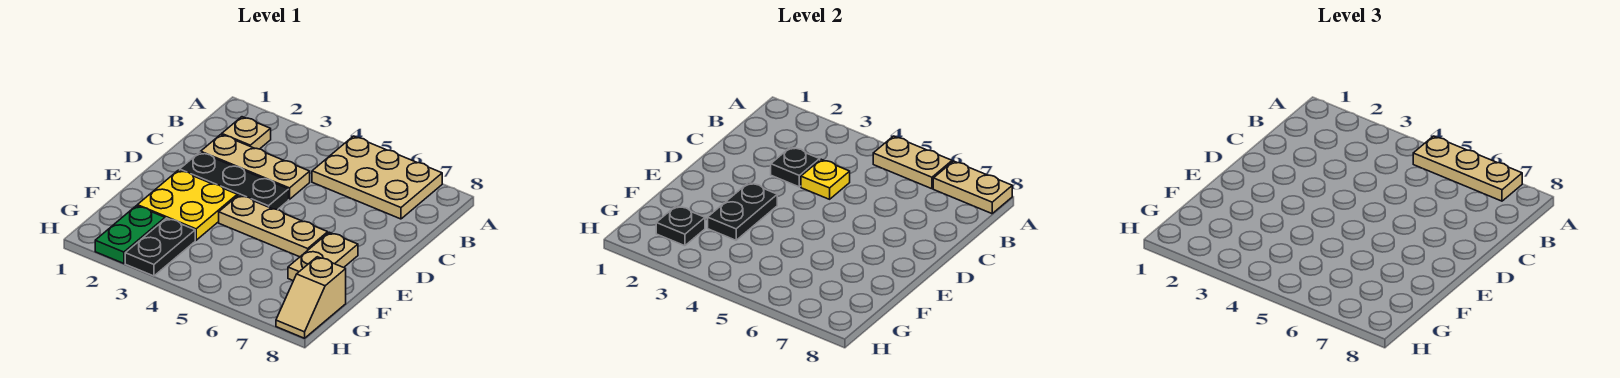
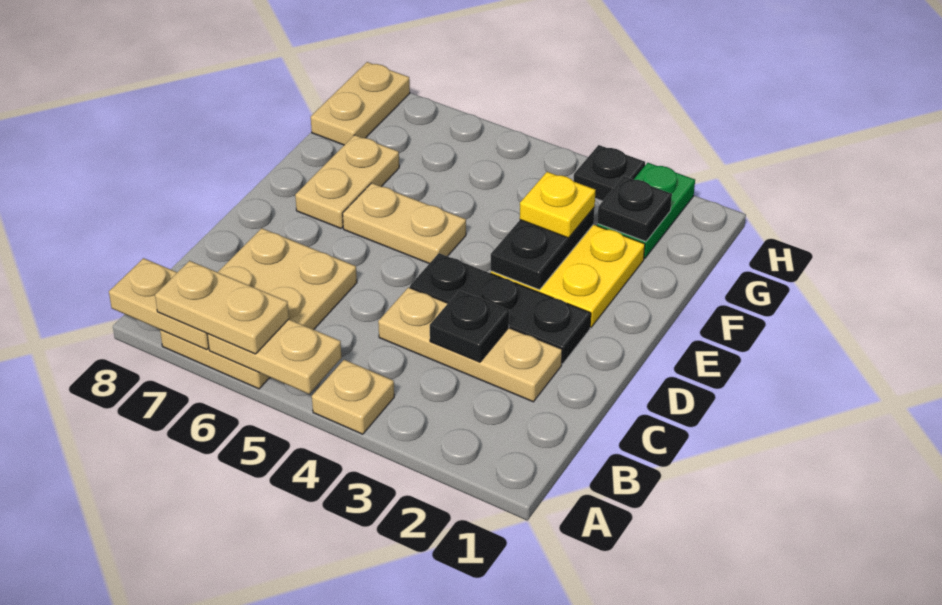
tan 2x3 plate [312,136,442,219] -> tan 2x3 plate turned to [160,228,357,389]
tan 1x3 plate [1413,136,1522,201] -> tan 1x2 plate [155,261,289,354]
tan 1x1 plate [222,117,271,149] -> tan 1x1 plate moved to [312,360,394,434]
yellow 1x1 plate [801,159,850,199] -> yellow 1x1 plate moved to [520,172,595,238]
tan 1x3 plate [219,195,328,257] -> tan 1x2 plate [343,183,466,264]
black 1x2 plate [125,218,195,276] -> black 1x1 plate [574,145,645,201]
tan 1x2 slope [276,257,346,338] -> tan 1x2 plate [311,62,410,145]

